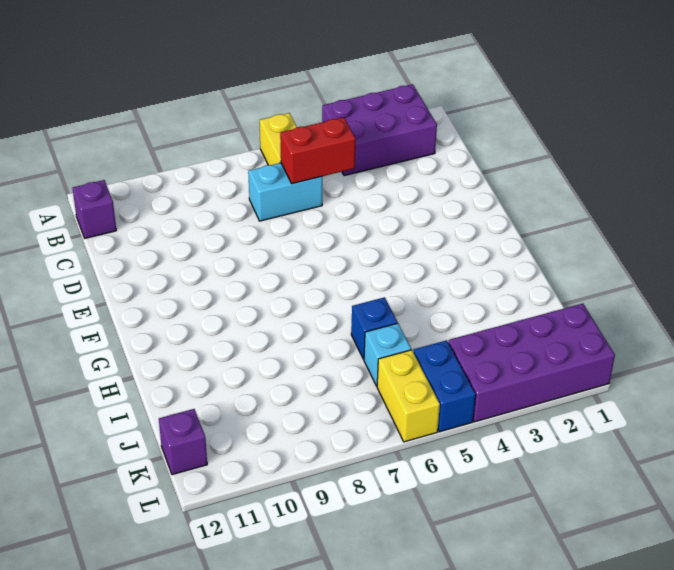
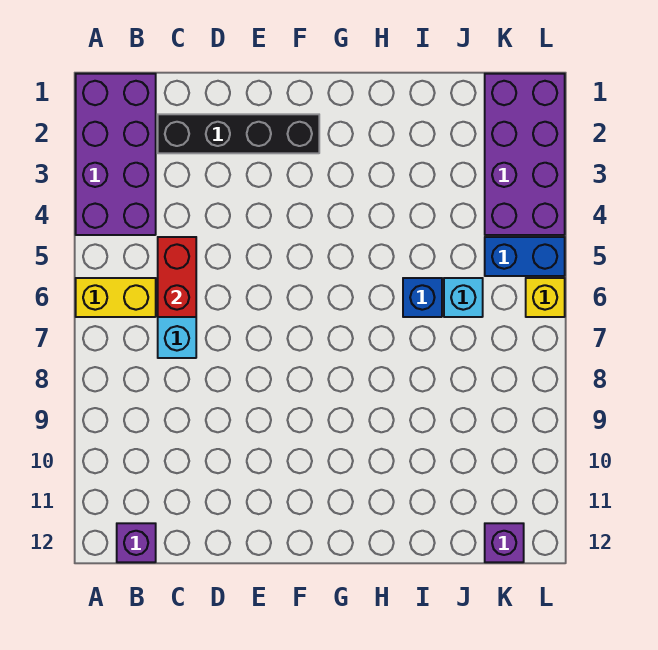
purple 2x3 brick [322,84,437,176] -> purple 2x4 brick [76,74,156,235]
none -> black 1x4 brick [158,114,319,153]
yellow 1x2 brick [377,350,440,442] -> yellow 1x1 brick [526,278,565,317]

